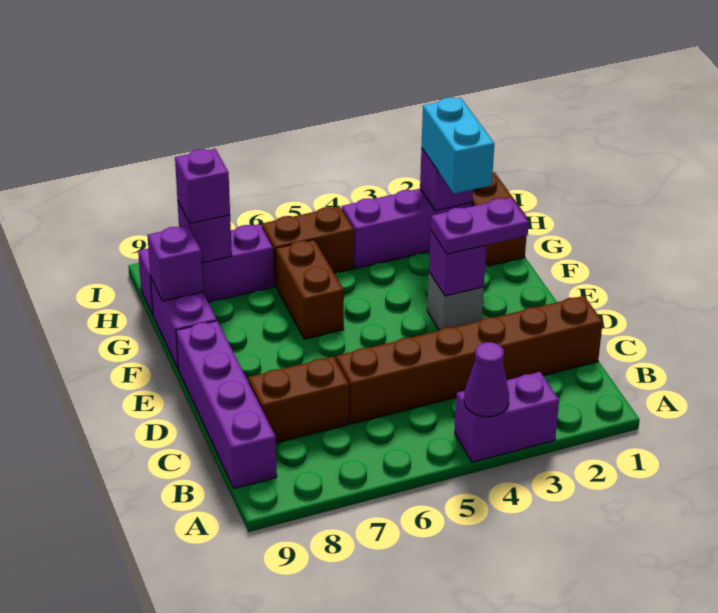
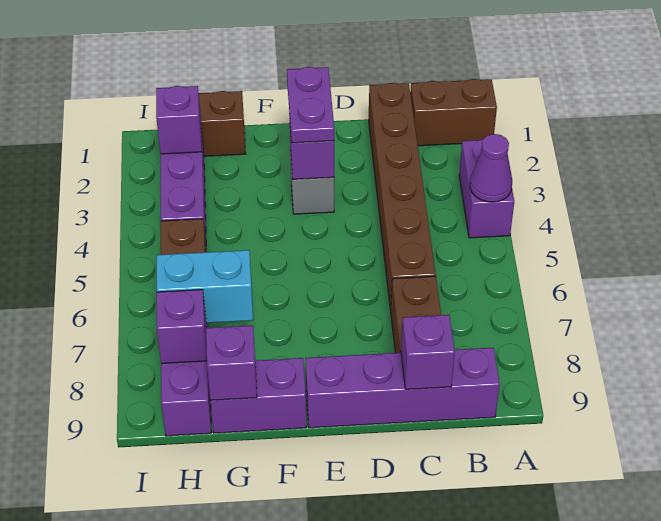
brown 1x2 brick [276,240,344,339] -> brown 1x2 brick moved to [410,79,497,146]
cyan 1x2 brick [422,98,494,194] -> cyan 1x2 brick moved to [157,250,253,323]
purple 1x1 brick [175,149,230,223] -> purple 1x1 brick moved to [401,315,455,389]

